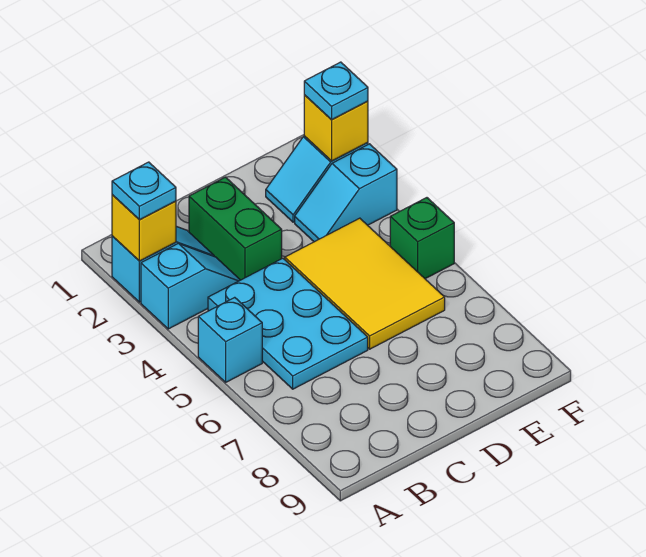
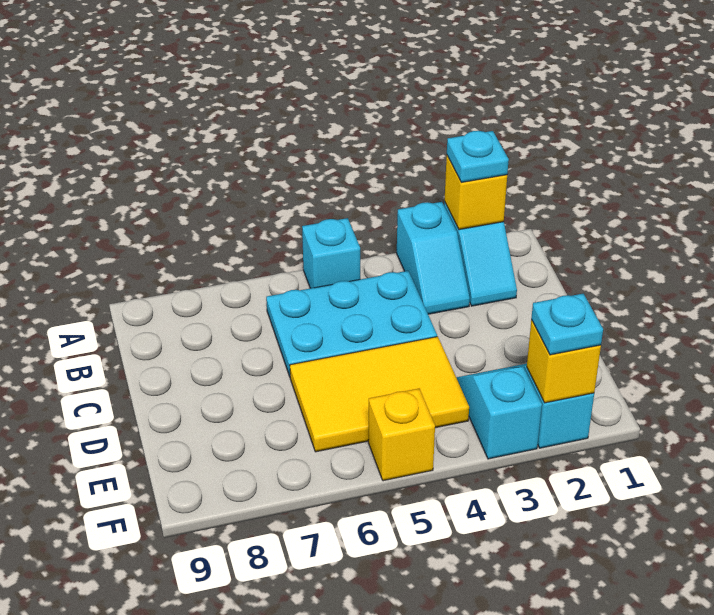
green 1x2 brick [189,177,282,280] -> none
green 1x1 brick [390,198,454,279] -> yellow 1x1 brick [368,389,435,481]

